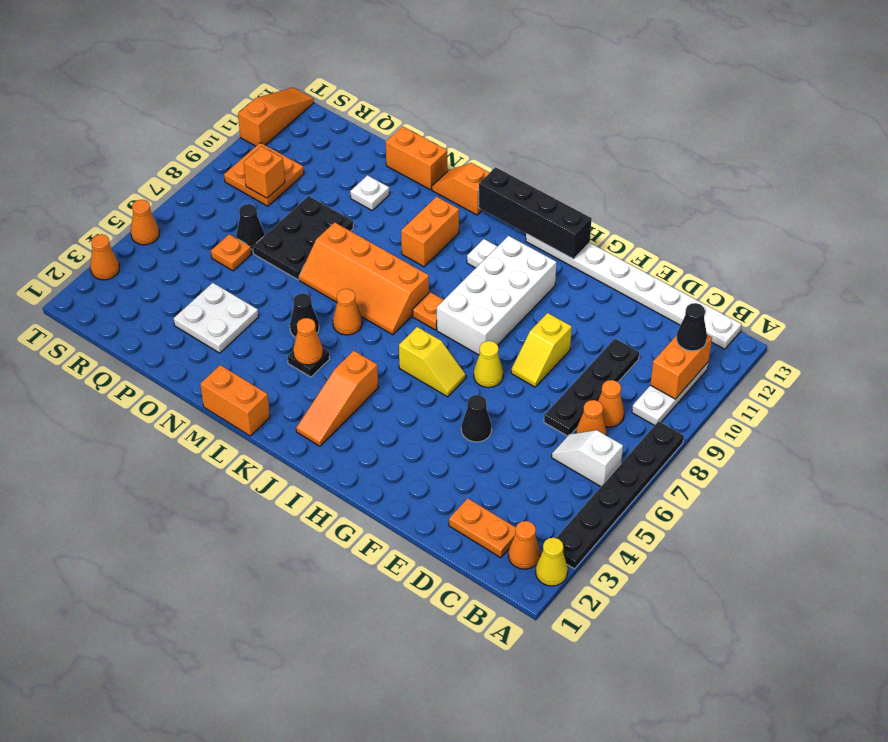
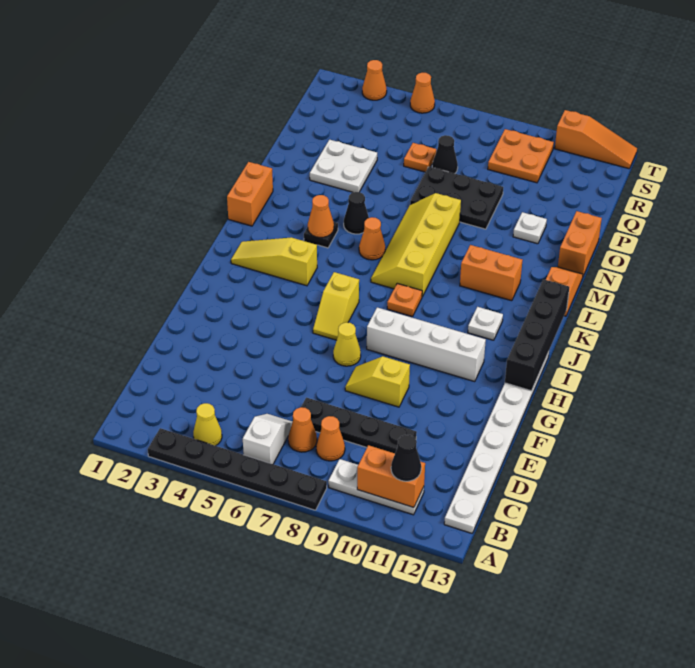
yellow 1x1 cone [536,538,568,586] -> yellow 1x1 cone moved to [193,403,222,446]
orange 1x1 cone [508,521,540,569] -> none
orange 1x2 plate [449,498,516,558] -> none
black 1x1 cone [461,395,492,442] -> none
white 2x4 brick [437,236,557,355] -> white 1x4 brick [367,307,486,382]
orange 1x3 slope [296,351,378,446] -> yellow 1x3 slope [231,238,317,286]
orange 2x4 slope [299,222,429,335] -> yellow 2x4 slope [371,193,461,297]
orange 1x1 brick [244,146,285,198] -> none

